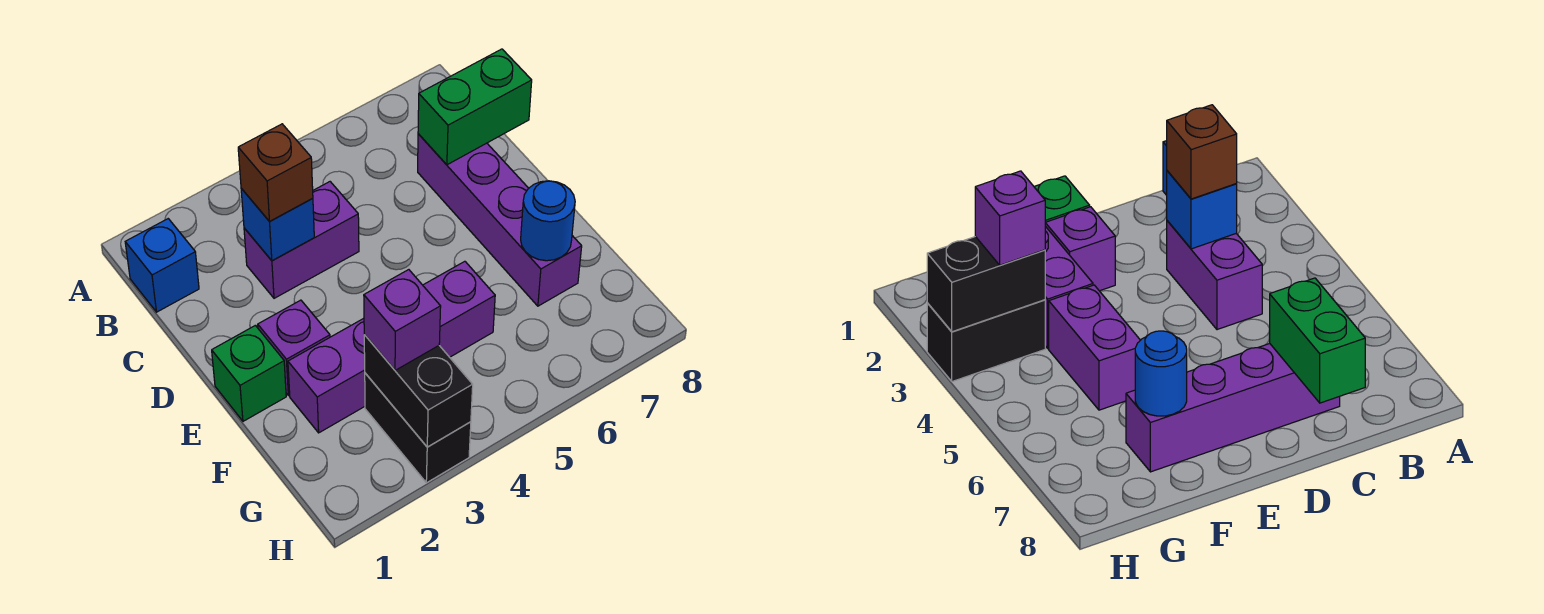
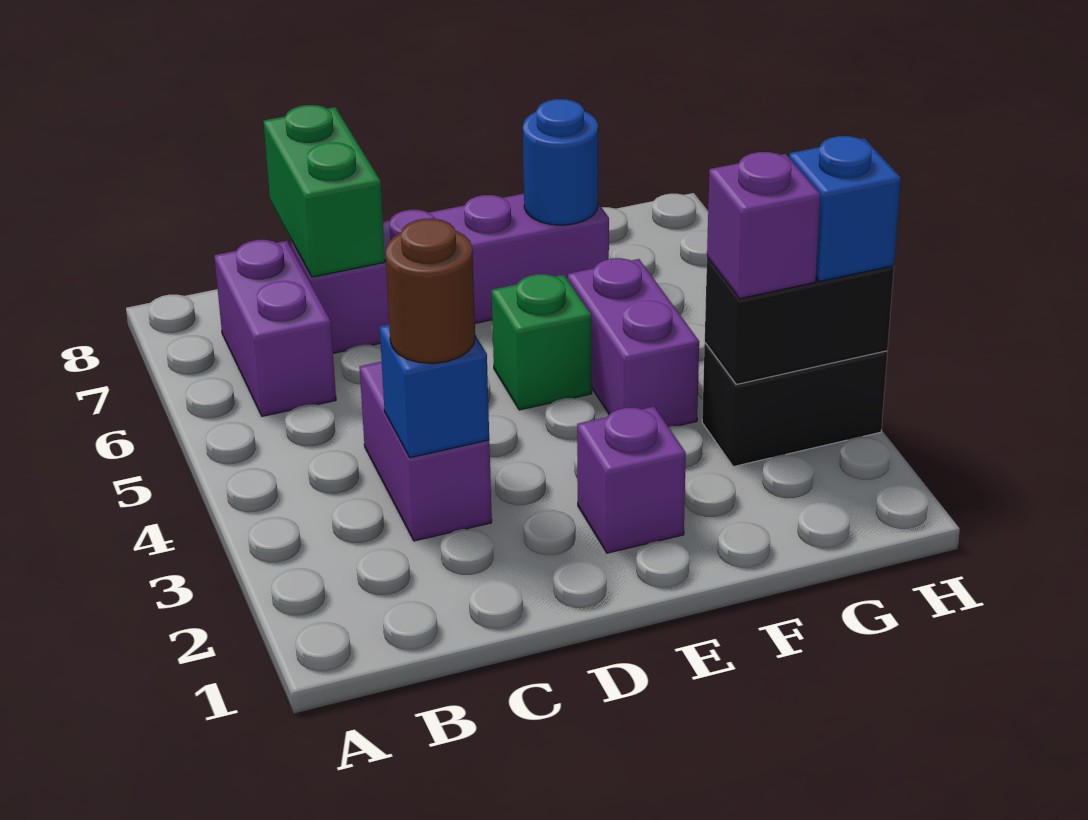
blue 1x1 brick [125,219,199,312] -> blue 1x1 brick moved to [789,136,901,281]
brown 1x1 brick [238,124,313,221] -> brown 1x1 round brick [385,218,475,363]
green 1x1 brick [212,325,286,421] -> green 1x1 brick moved to [492,274,592,410]
purple 1x2 brick [288,318,365,433] -> purple 1x2 brick moved to [214,240,336,416]

